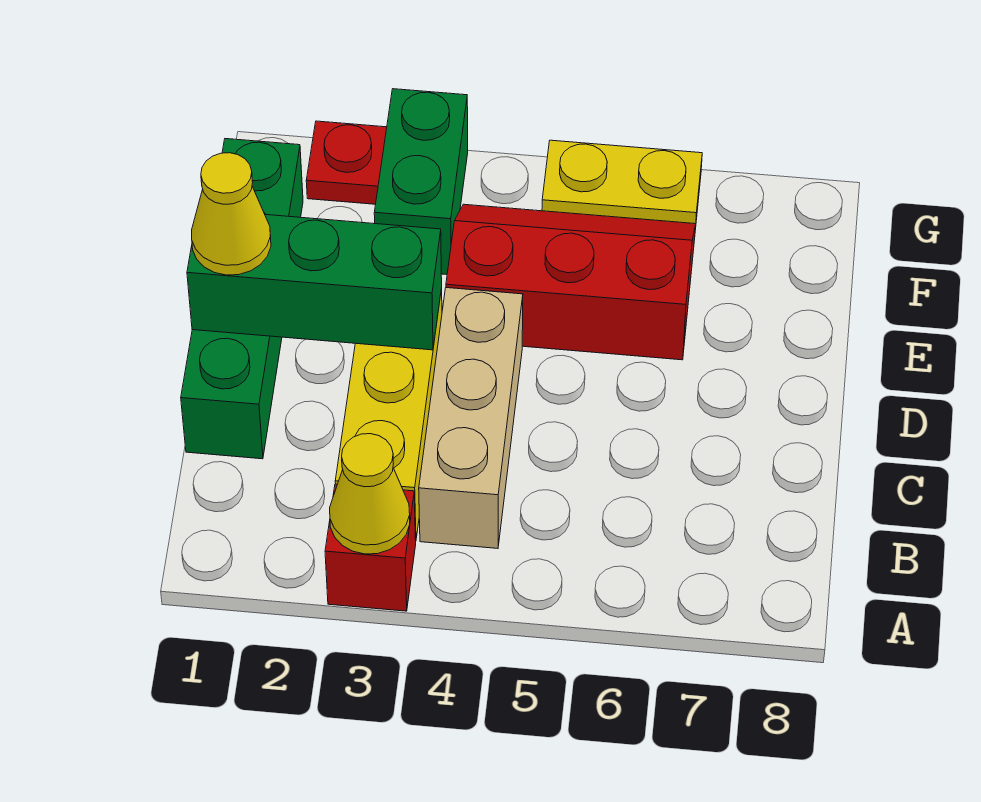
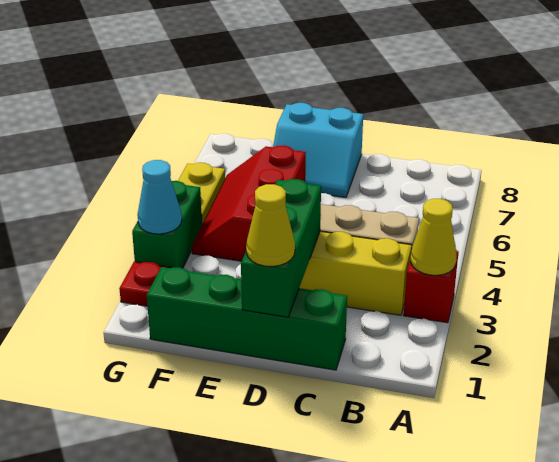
none -> cyan 2x2 slope [273,103,363,198]
green 1x2 brick [374,89,468,275] -> green 1x2 brick turned to [132,181,202,268]
none -> cyan 1x1 cone [137,160,182,234]

